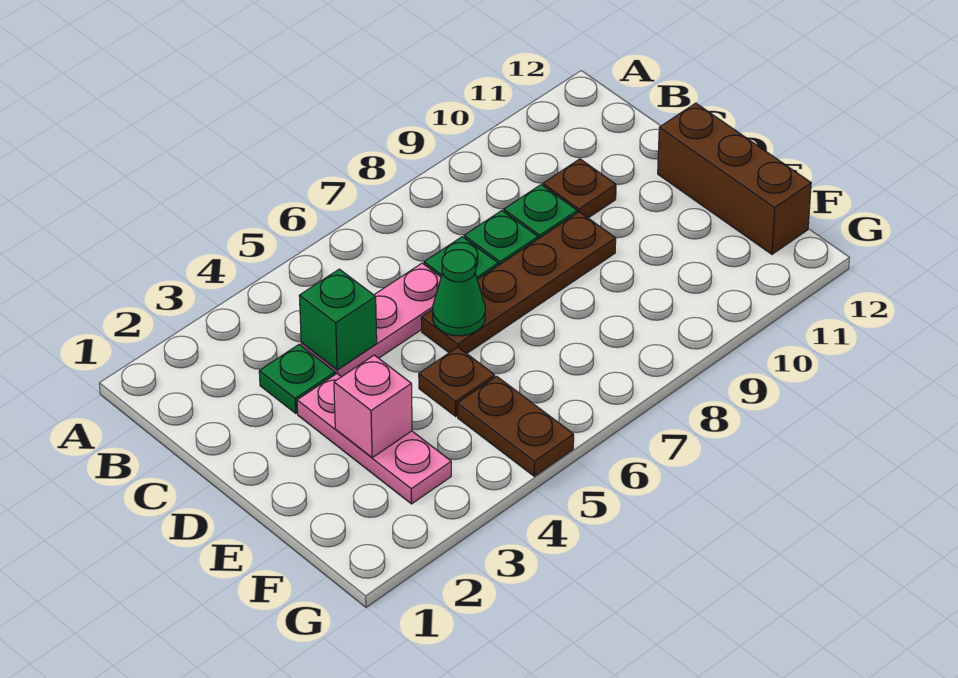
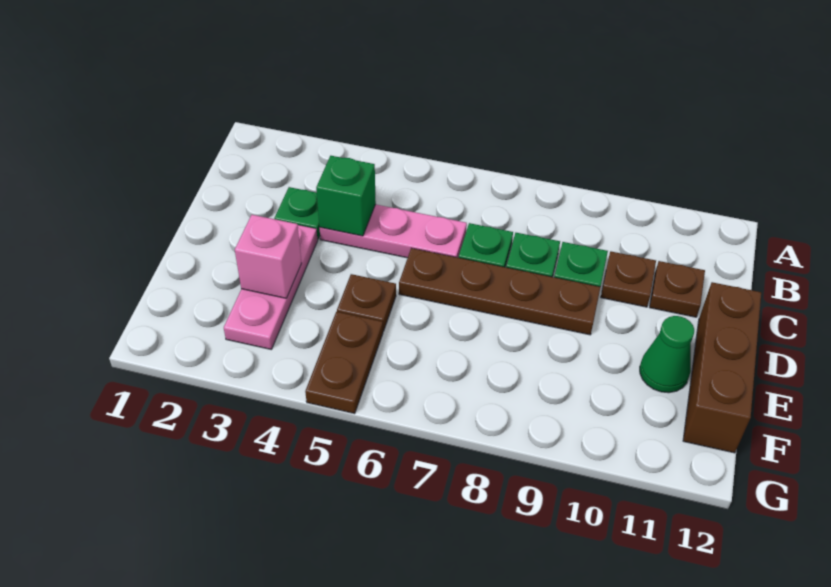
none -> brown 1x1 plate [650,261,705,317]
green 1x1 cone [433,250,485,336] -> green 1x1 cone moved to [640,316,694,393]

